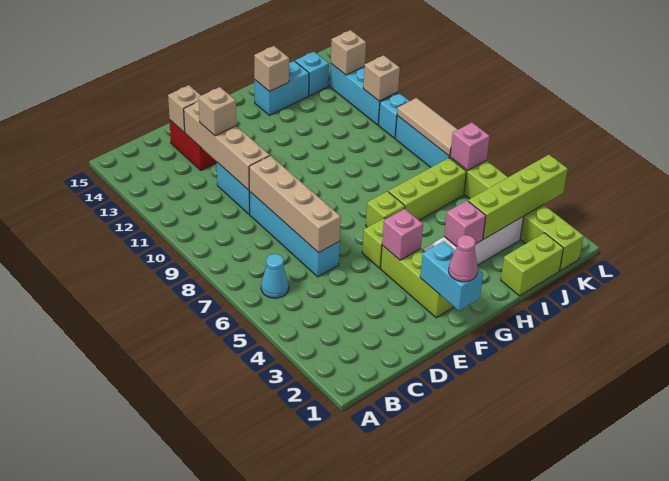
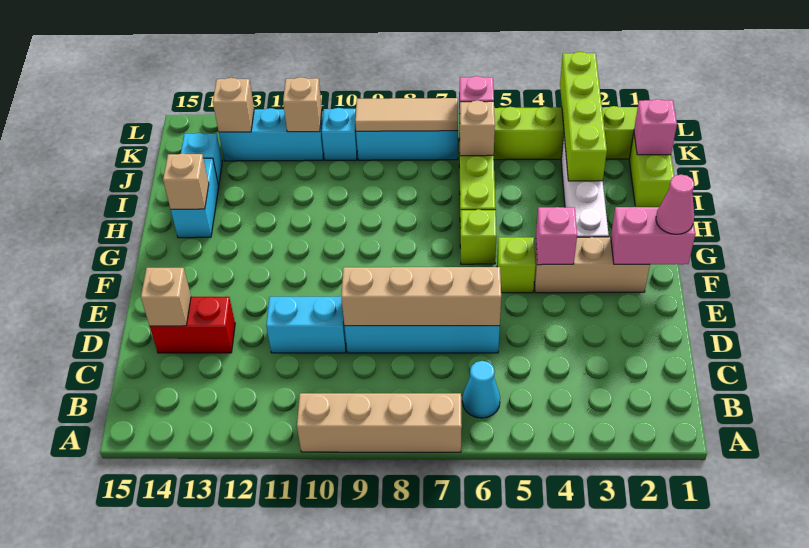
tan 1x4 brick [184,101,270,190] -> tan 1x4 brick moved to [297,393,462,452]
tan 1x1 brick [199,87,236,136] -> tan 1x1 brick moved to [460,100,495,156]
cyan 1x2 brick [420,241,483,311] -> pink 1x2 brick [611,207,695,264]
lime 1x3 brick [380,245,454,318] -> tan 1x3 brick [534,237,650,293]
pink 1x1 brick [444,201,486,247] -> pink 1x1 brick moved to [634,99,677,155]

